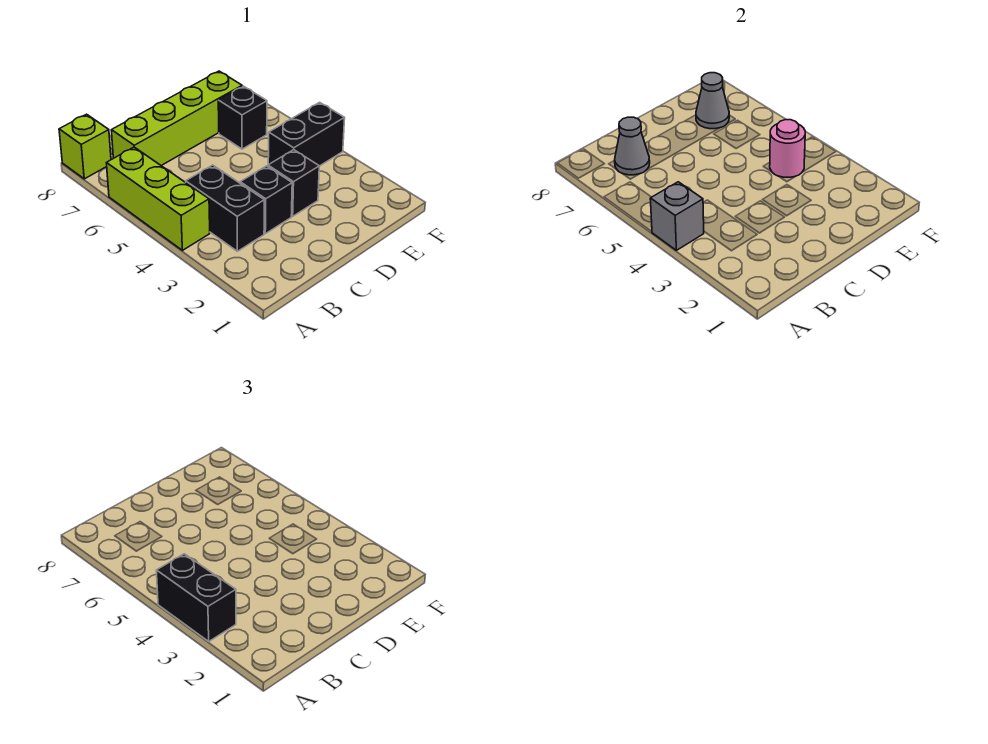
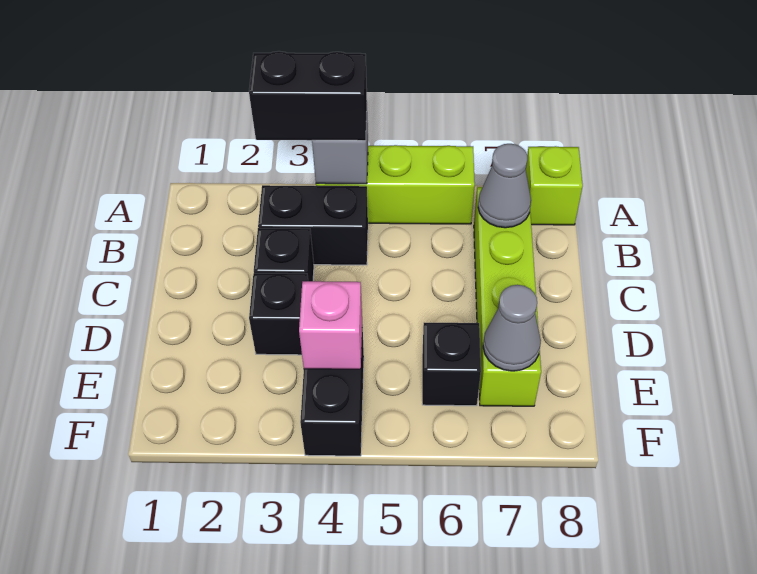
pink 1x1 round brick [770,120,805,177] -> pink 1x1 brick [299,281,362,369]

